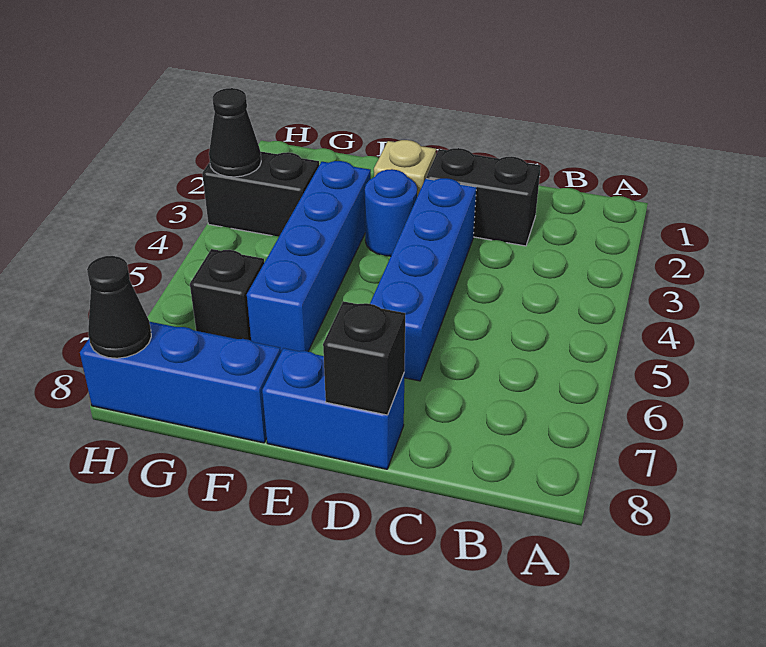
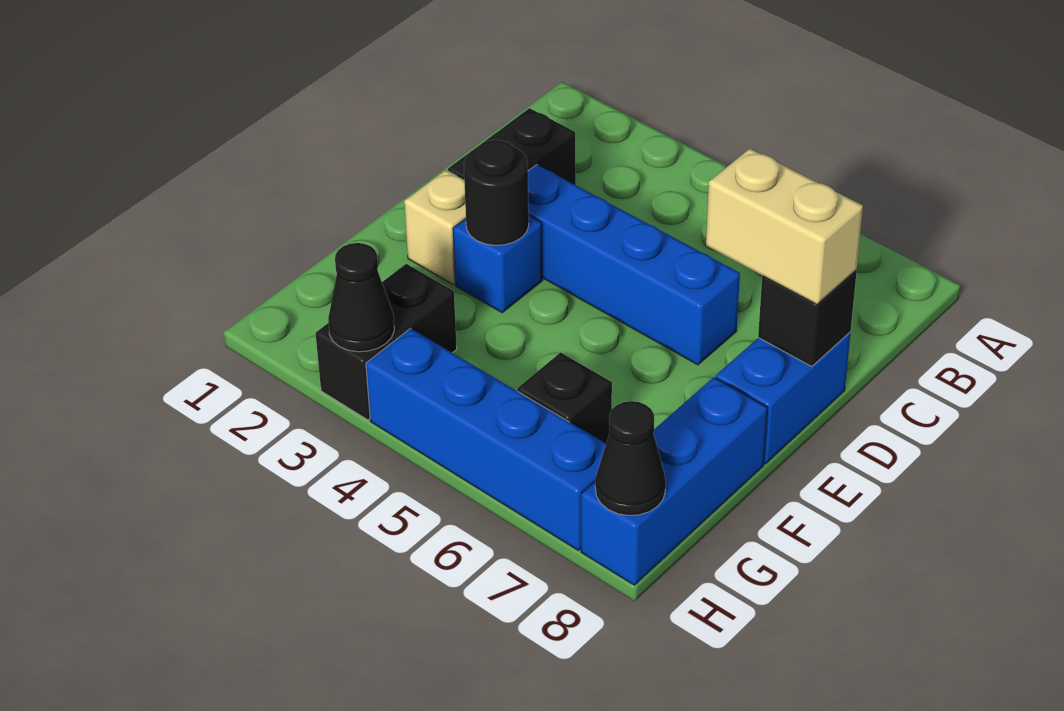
none -> tan 1x2 brick [706,149,863,304]
blue 1x1 round brick [365,169,417,256] -> blue 1x1 brick [453,216,543,313]
none -> black 1x1 round brick [464,140,529,245]
blue 1x4 brick [247,161,371,352] -> blue 1x4 brick moved to [366,328,606,550]

